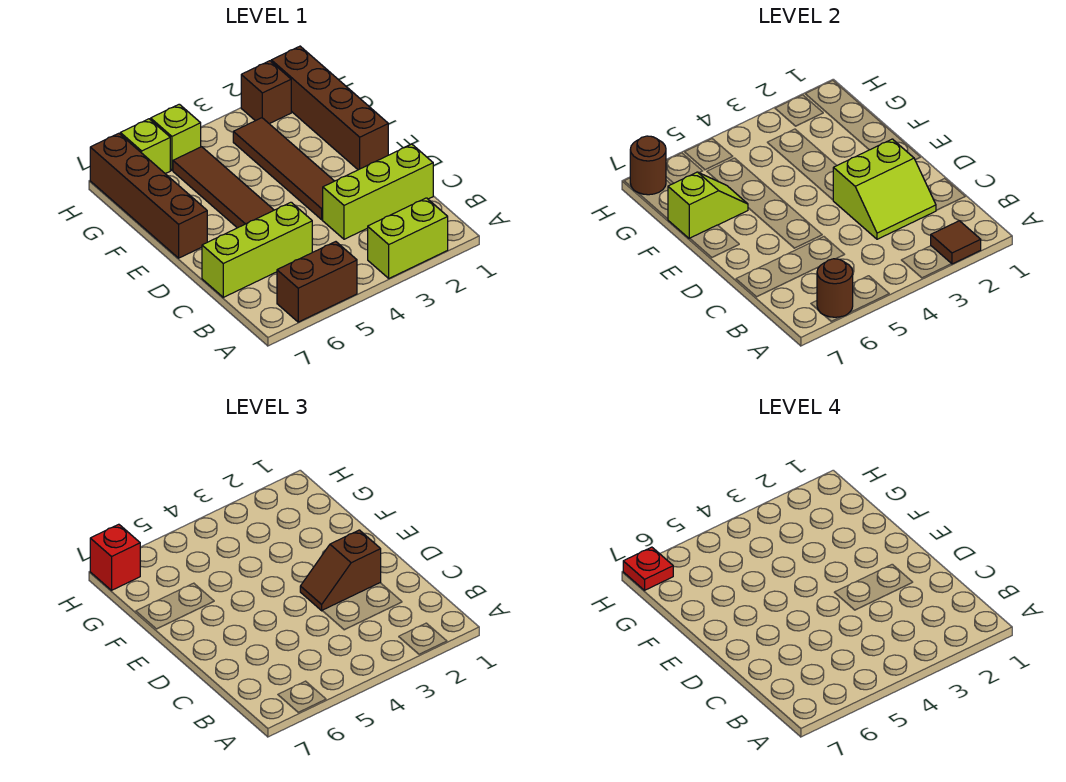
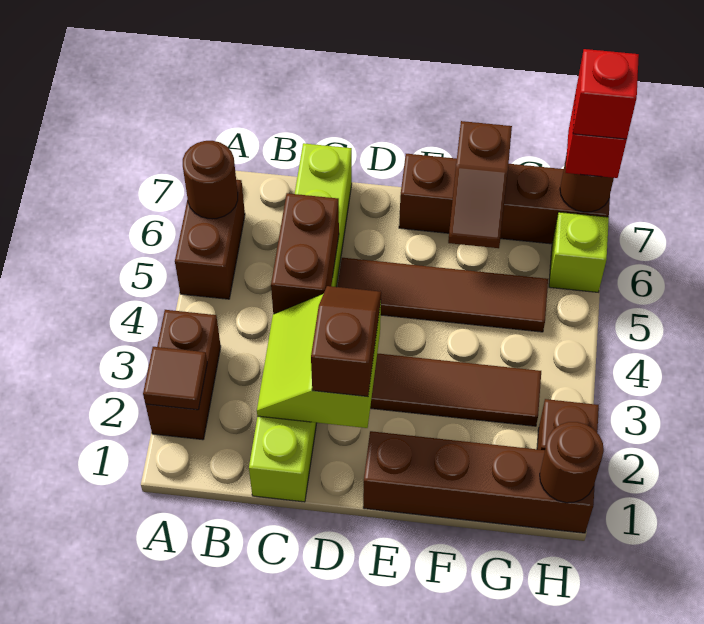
lime 1x2 brick [368,198,448,278] -> brown 1x2 brick [146,310,221,440]
none -> brown 1x2 brick [271,193,339,314]
lime 1x2 slope [668,172,748,239] -> brown 1x2 slope [448,121,512,248]
none -> brown 1x1 round brick [540,422,604,503]
lime 1x1 brick [151,104,201,170] -> none
red 1x1 plate [623,547,673,590] -> red 1x1 brick [573,49,639,139]

